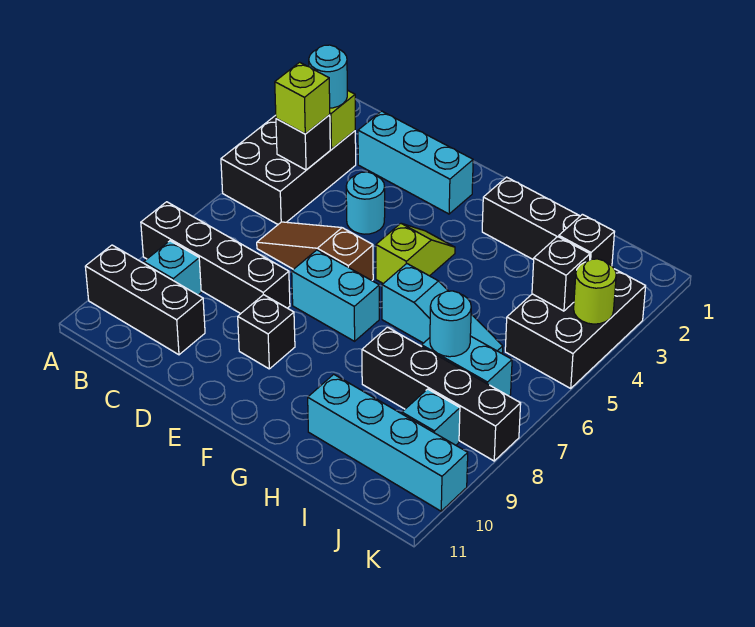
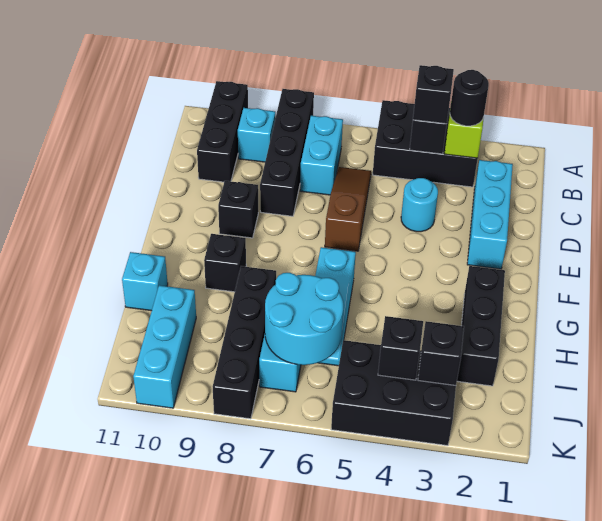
cyan 1x1 round brick [309,45,347,108] -> black 1x1 round brick [450,70,489,126]
lime 1x1 brick [275,62,330,134] -> black 1x1 brick [413,65,454,124]
cyan 1x2 brick [292,250,379,341] -> cyan 1x2 brick moved to [300,116,343,195]
lime 1x2 slope [376,224,455,284] -> none
none -> black 1x1 brick [204,234,246,292]
cyan 1x4 brick [308,374,468,511] -> cyan 1x3 brick [133,285,196,408]
cyan 1x1 round brick [430,291,471,357] -> cyan 2x2 round brick [265,273,344,365]
cyan 1x1 brick [402,389,460,445] -> cyan 1x1 brick moved to [122,252,168,311]
lime 1x1 round brick [574,259,616,324] -> none

